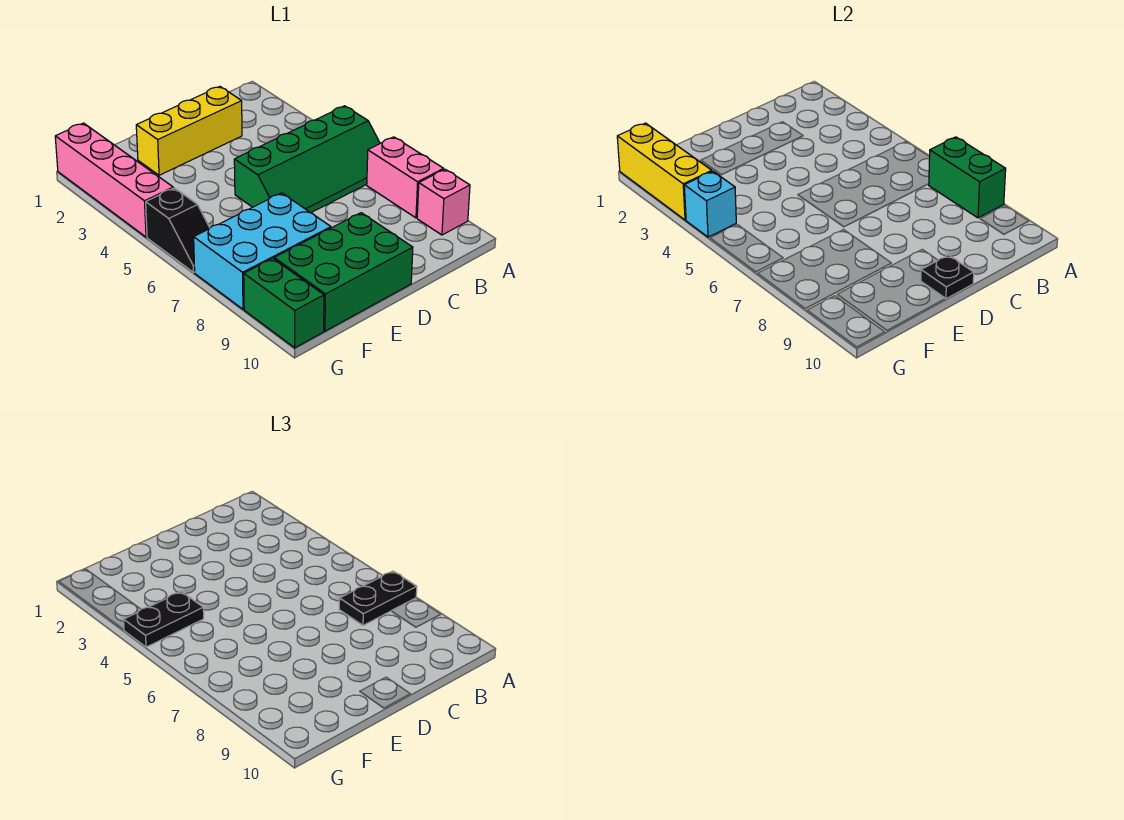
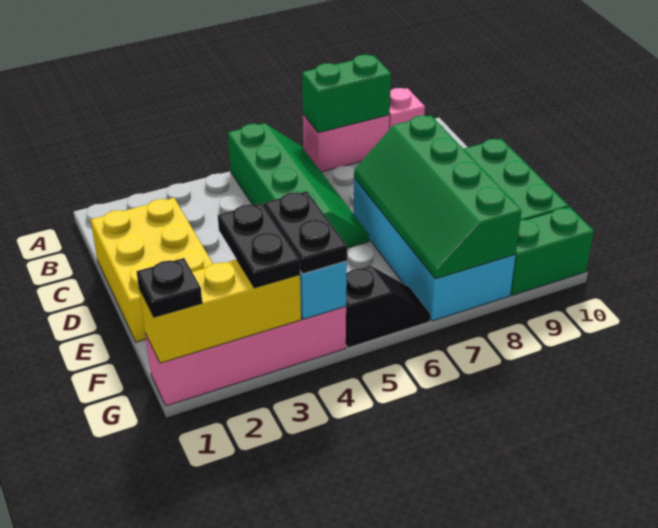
black 1x2 plate [339,571,417,625] -> black 1x2 plate moved to [218,203,300,288]
yellow 1x3 brick [136,87,242,175] -> yellow 2x3 brick [91,198,213,342]
none -> green 2x4 slope [354,115,522,279]
black 1x1 plate [921,255,974,299] -> black 1x1 plate moved to [137,258,202,317]
cyan 2x3 brick [194,193,331,309] -> cyan 2x4 brick [353,178,516,321]

